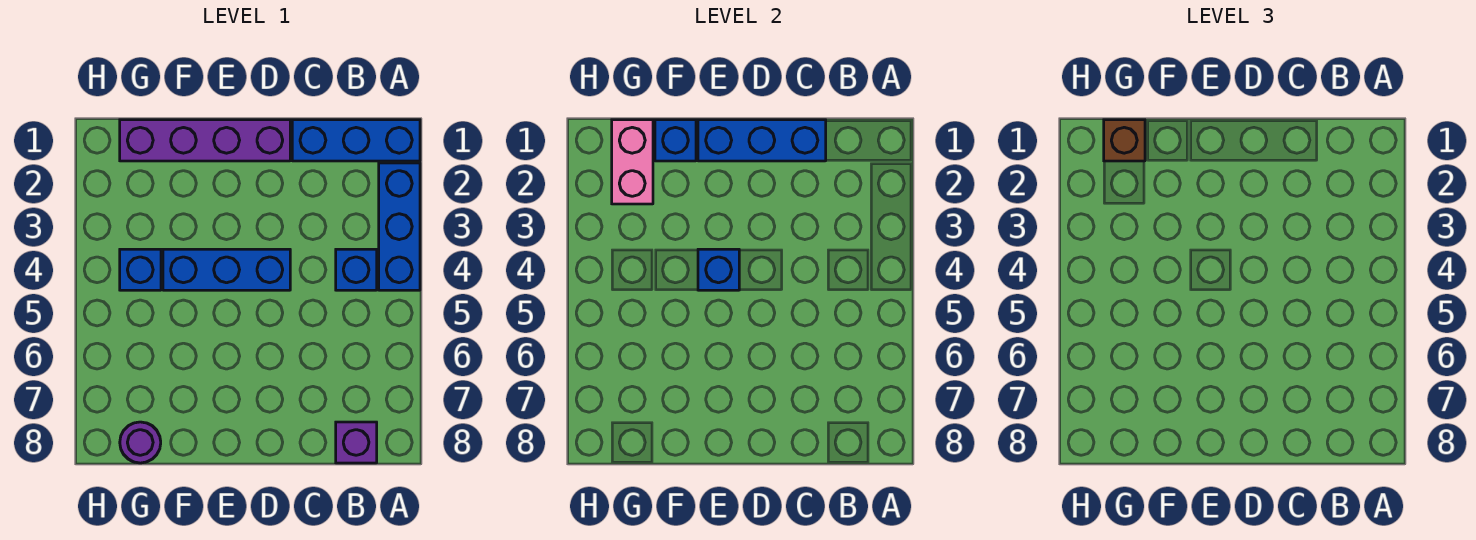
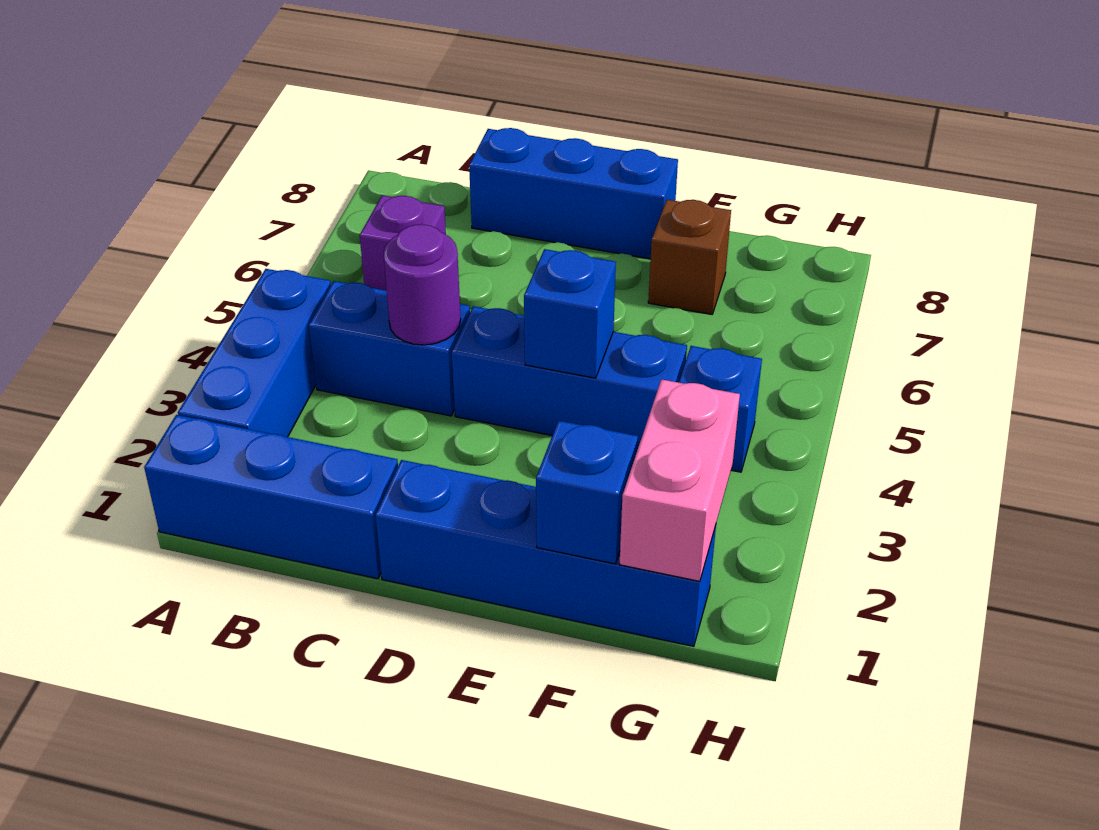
blue 1x1 brick [336,249,377,290] -> blue 1x2 brick [309,281,470,416]
purple 1x1 brick [336,422,377,463] -> purple 1x1 brick moved to [360,195,446,291]
blue 1x3 brick [698,120,826,161] -> blue 1x3 brick moved to [469,128,678,259]
purple 1x4 brick [120,120,290,161] -> blue 1x4 brick [375,460,716,646]
brown 1x1 brick [1104,120,1145,161] -> brown 1x1 brick moved to [648,200,731,314]
purple 1x1 round brick [120,422,161,463] -> purple 1x1 round brick moved to [383,224,461,345]

